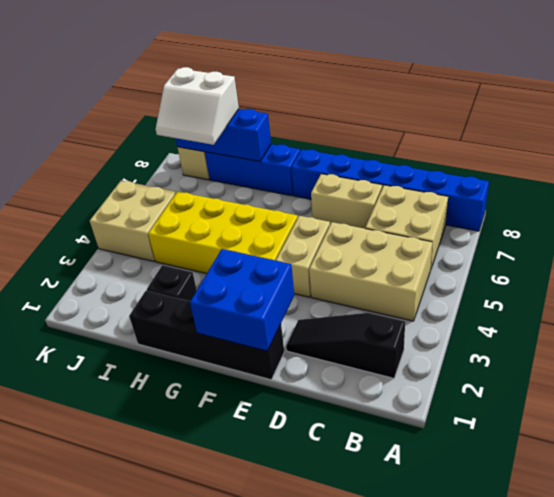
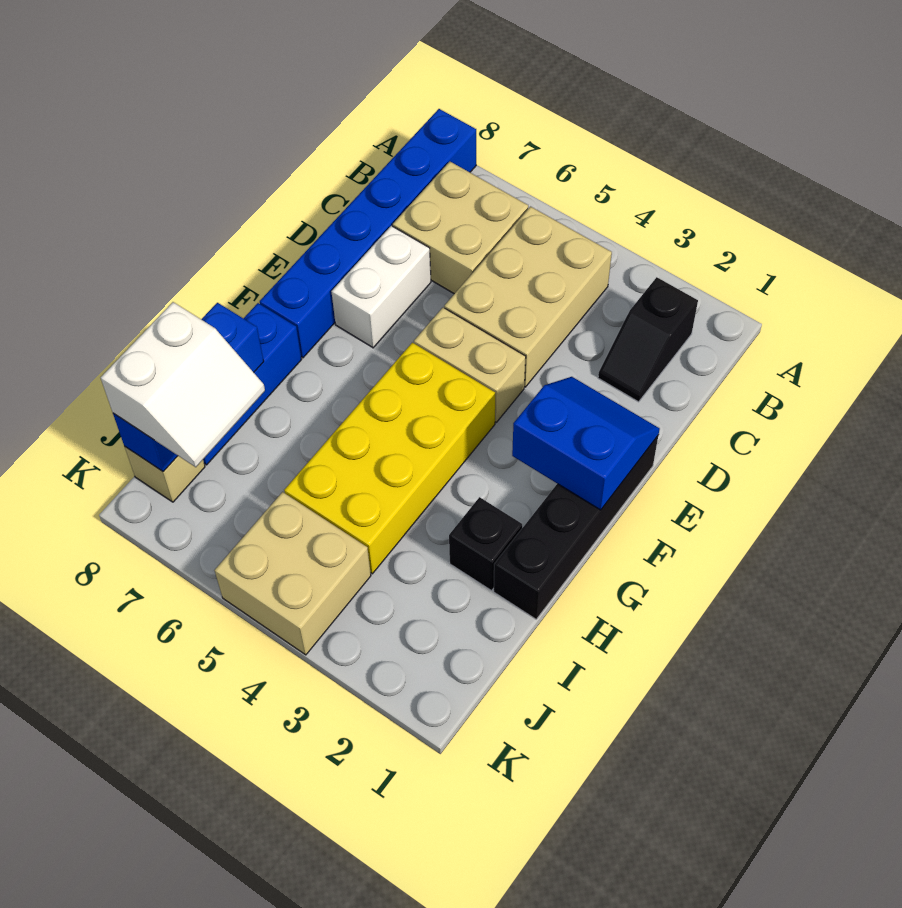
black 1x3 slope [286,313,405,378] -> black 1x2 slope [598,277,698,402]
tan 1x2 brick [311,174,382,229] -> white 1x2 brick [331,226,431,348]
blue 2x2 brick [190,249,294,351] -> blue 2x2 slope [512,377,660,510]

